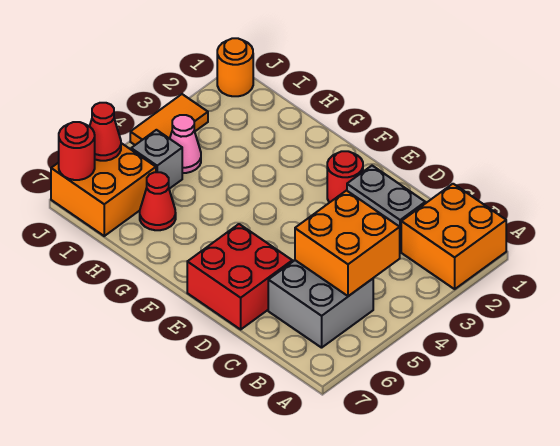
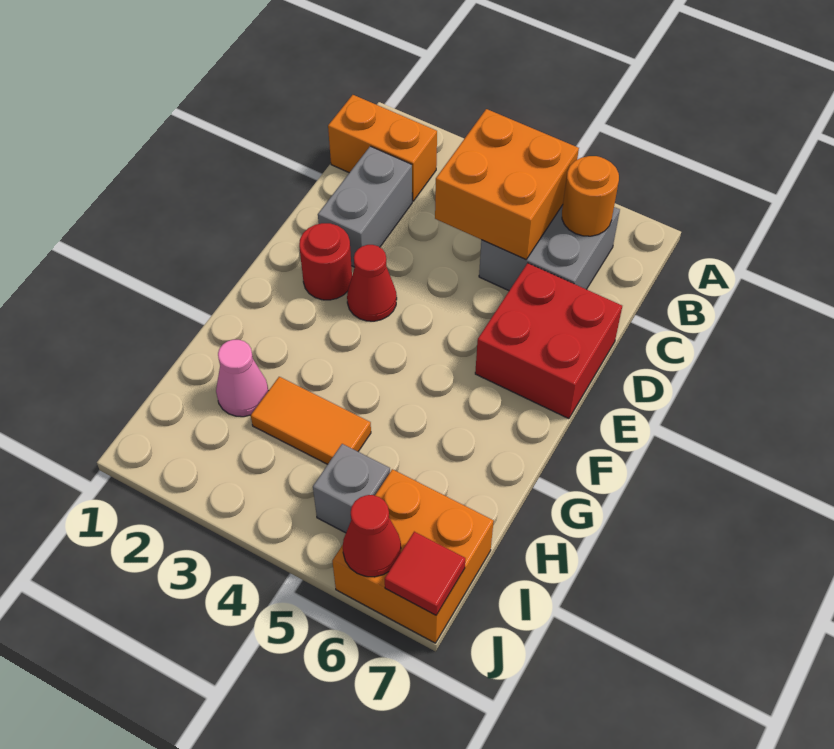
orange 2x2 brick [401,184,506,289] -> orange 1x2 brick [328,95,437,201]
red 1x1 cone [140,172,176,230] -> red 1x1 cone moved to [347,245,397,321]
pink 1x1 cone [170,115,201,173] -> pink 1x1 cone moved to [216,340,269,417]
orange 1x1 round brick [217,38,253,96] -> orange 1x1 round brick moved to [562,156,619,236]
orange 1x2 tile [130,94,208,145] -> orange 1x2 tile moved to [251,377,371,464]
red 1x1 round brick [59,122,95,180] -> red 1x1 tile [385,532,465,615]

